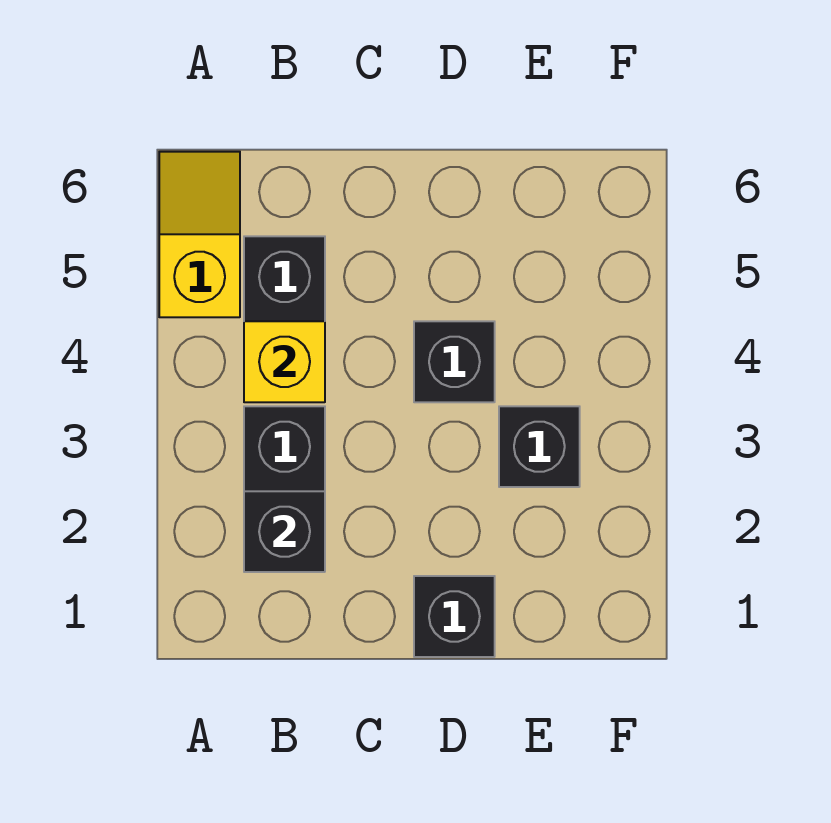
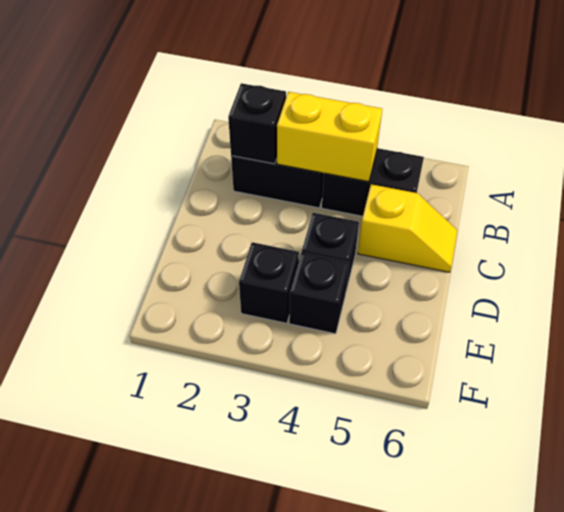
yellow 1x2 slope [159,152,240,317] -> yellow 1x2 slope moved to [358,184,458,272]
yellow 1x1 brick [244,321,325,402] -> yellow 1x2 brick [277,92,382,182]
black 1x1 brick [414,576,495,657] -> black 1x1 brick moved to [289,252,349,334]

